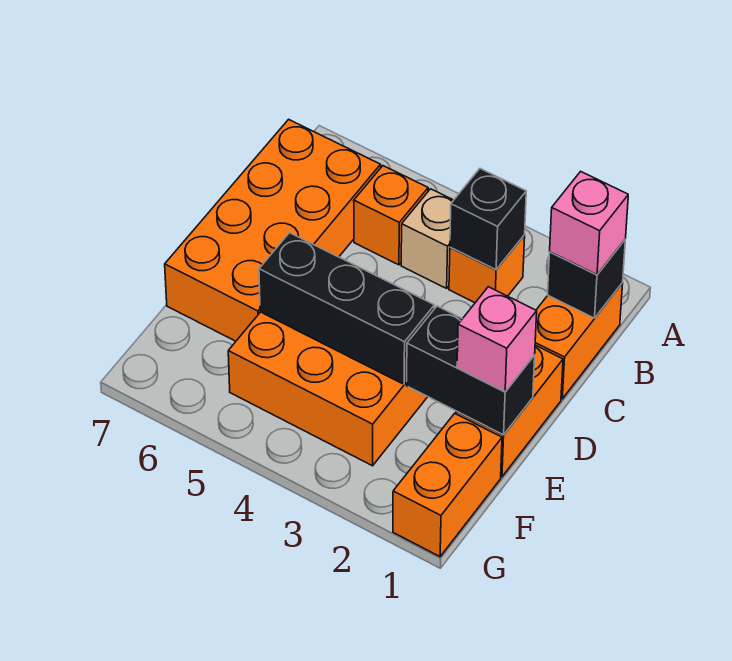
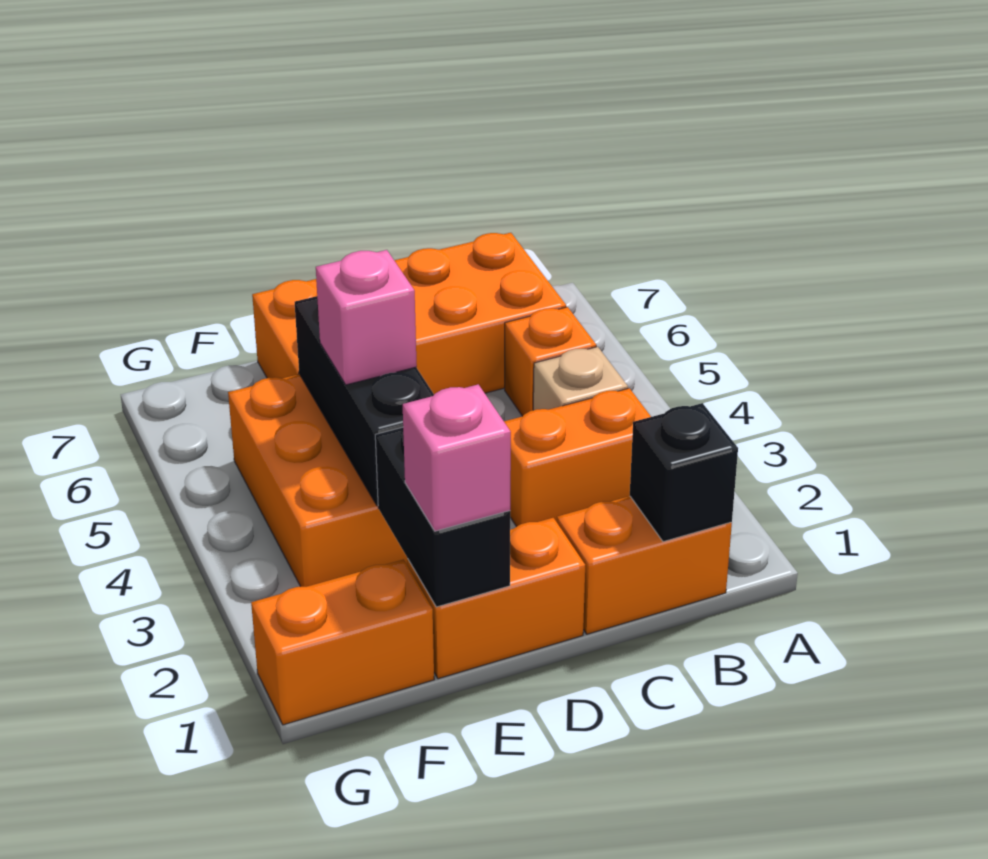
pink 1x1 brick [550,171,628,275] -> pink 1x1 brick moved to [316,250,417,385]
orange 1x1 brick [449,235,525,303] -> orange 1x2 brick [504,388,651,527]
black 1x1 brick [450,169,526,270] -> none

